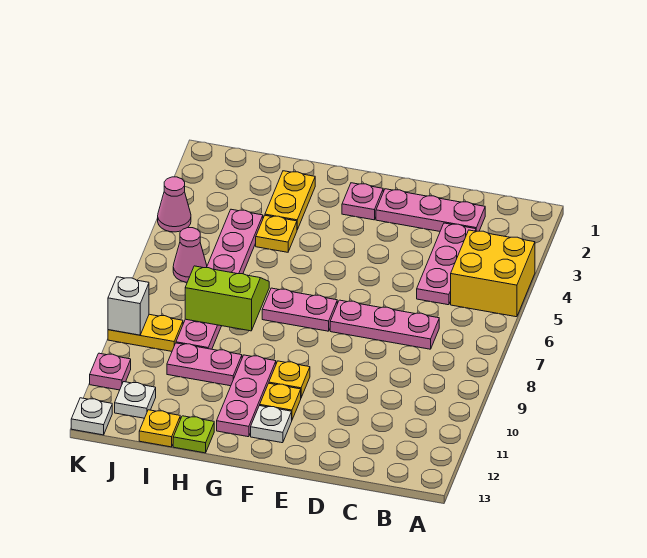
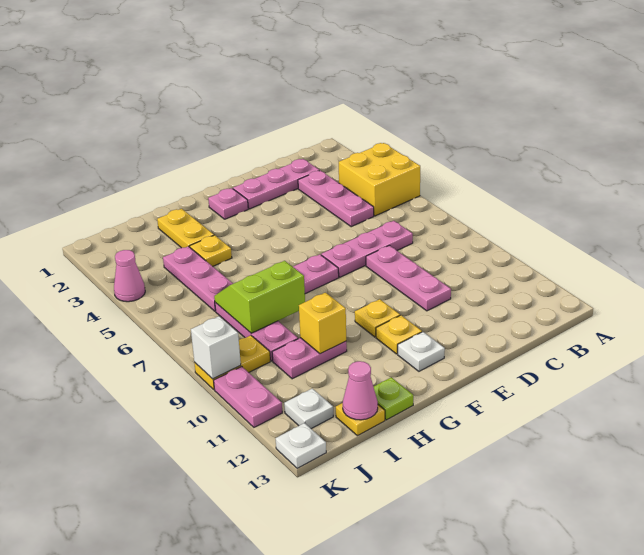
pink 1x3 plate [217,355,276,437] -> pink 1x3 plate moved to [366,245,451,311]
none -> yellow 1x1 brick [299,293,346,354]
pink 1x1 cone [173,228,207,282] -> pink 1x1 cone moved to [343,361,378,420]
pink 1x1 plate [90,353,131,390] -> pink 1x2 plate [214,367,282,427]

